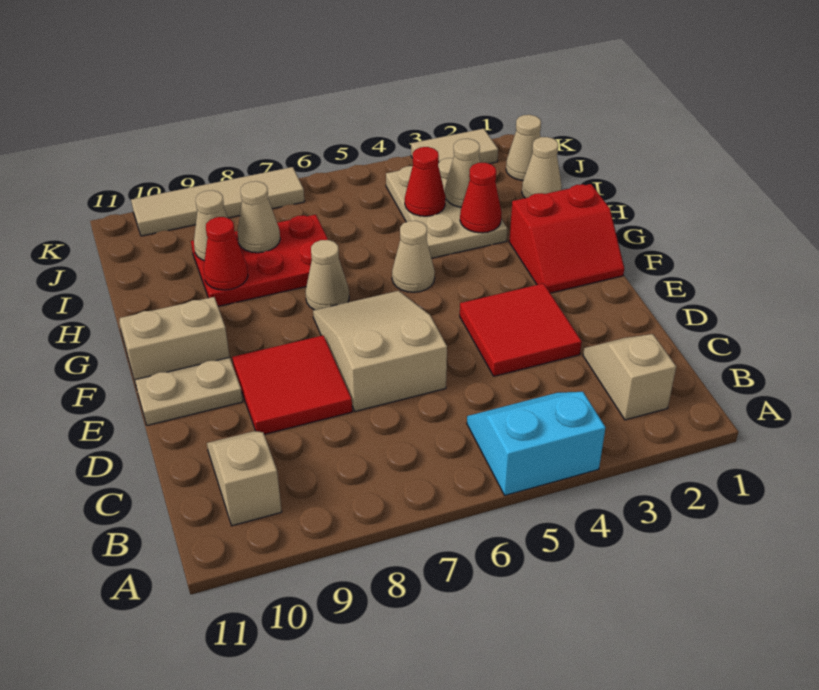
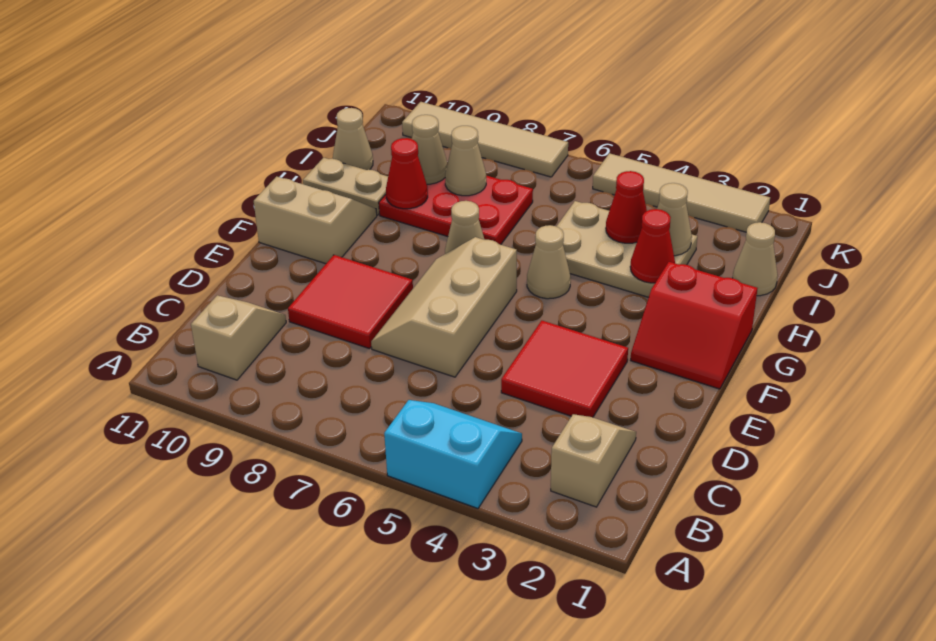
tan 2x3 slope [313,291,447,411] -> tan 2x3 slope turned to [371,237,517,377]
tan 1x2 plate [135,357,243,425] -> tan 1x2 plate moved to [303,158,388,215]
tan 2x3 plate [386,158,507,258] -> tan 2x3 plate turned to [556,201,697,297]
tan 1x1 cone [506,115,541,180] -> tan 1x1 cone moved to [333,108,373,170]
tan 1x2 tile [411,129,498,164] -> tan 1x4 tile [593,153,770,232]

